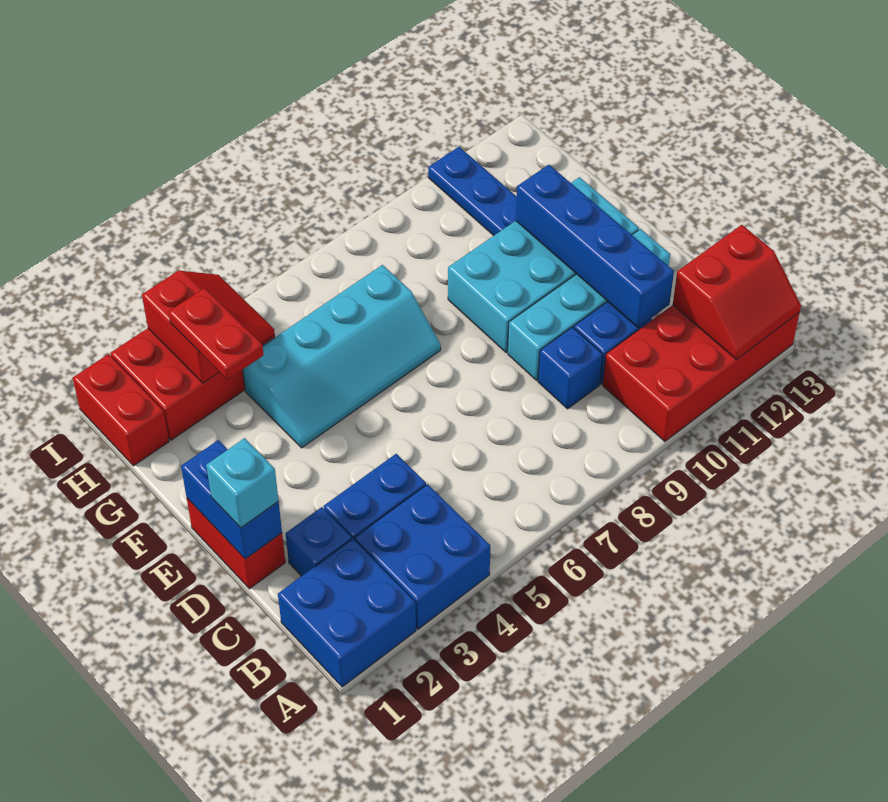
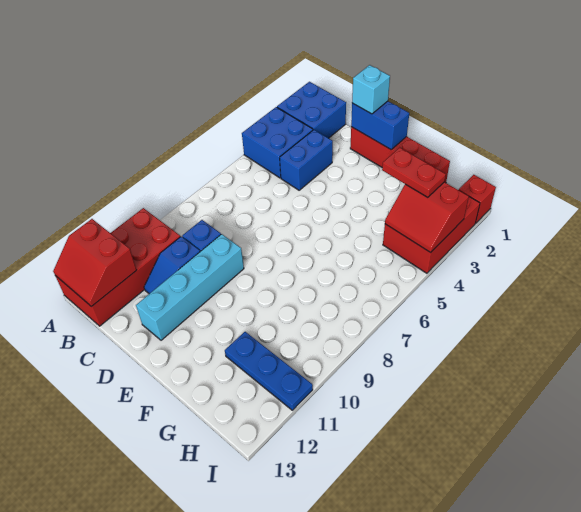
red 2x2 slope [673,225,801,359] -> red 2x2 slope turned to [53,219,136,307]
blue 1x1 brick [286,507,352,576] -> none
blue 1x4 brick [516,165,674,327] -> none
red 1x2 brick [187,498,285,589] -> red 1x4 brick [350,127,450,183]
cyan 2x4 brick [448,177,639,353] -> none
cyan 2x4 slope [243,265,441,448] -> none
red 1x2 brick [73,354,169,466] -> red 1x1 brick [459,175,496,223]

